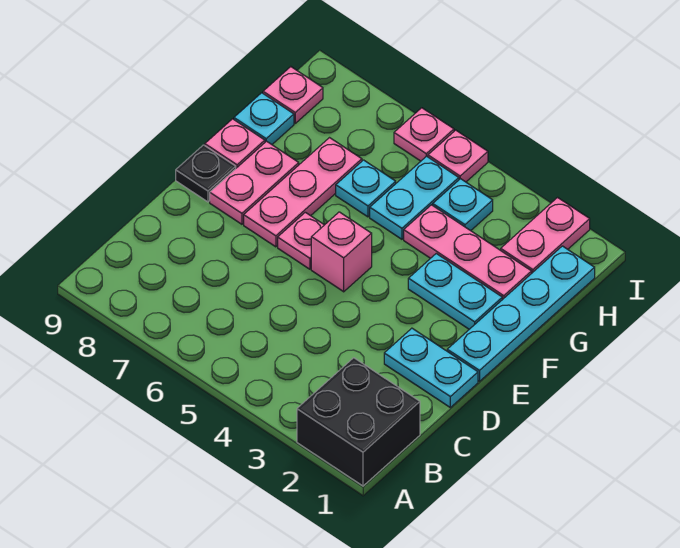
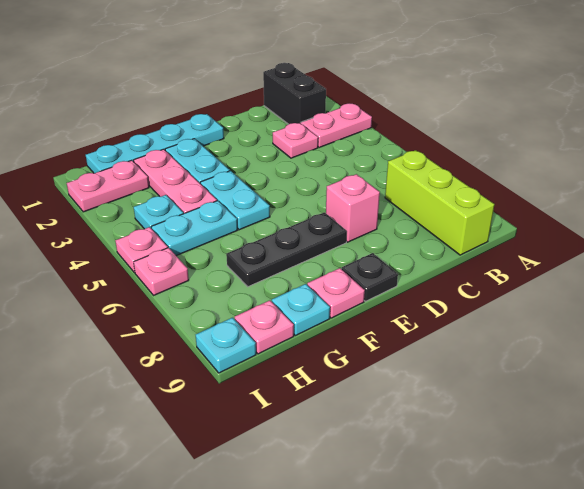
black 2x2 brick [297,358,420,486] -> black 1x2 brick [263,63,326,124]
none -> lime 1x3 brick [385,150,494,255]
cyan 1x2 plate [384,328,478,407] -> cyan 1x2 plate moved to [200,171,270,230]
pink 1x1 brick [311,212,372,292] -> pink 1x1 brick moved to [326,174,380,242]
pink 1x1 plate [278,212,324,269] -> pink 1x1 plate moved to [273,123,318,158]
pink 1x3 plate [244,138,362,247] -> black 1x3 plate [226,212,347,287]
pink 1x2 plate [210,141,299,224] -> pink 1x2 plate moved to [301,103,372,148]
cyan 1x1 plate [336,160,396,217] -> cyan 1x1 plate moved to [196,318,256,373]

